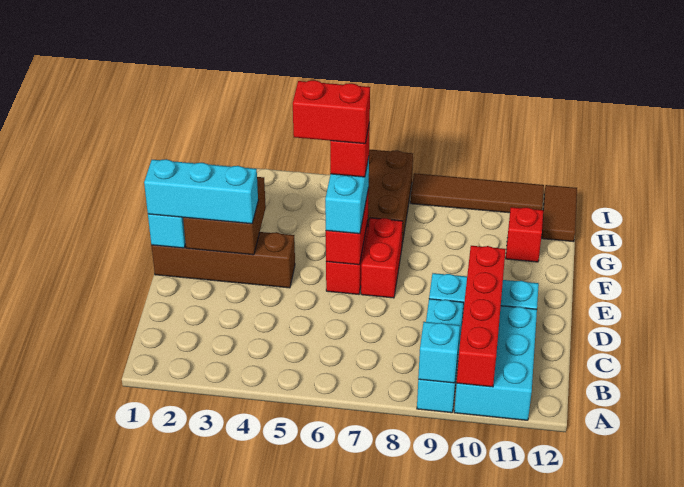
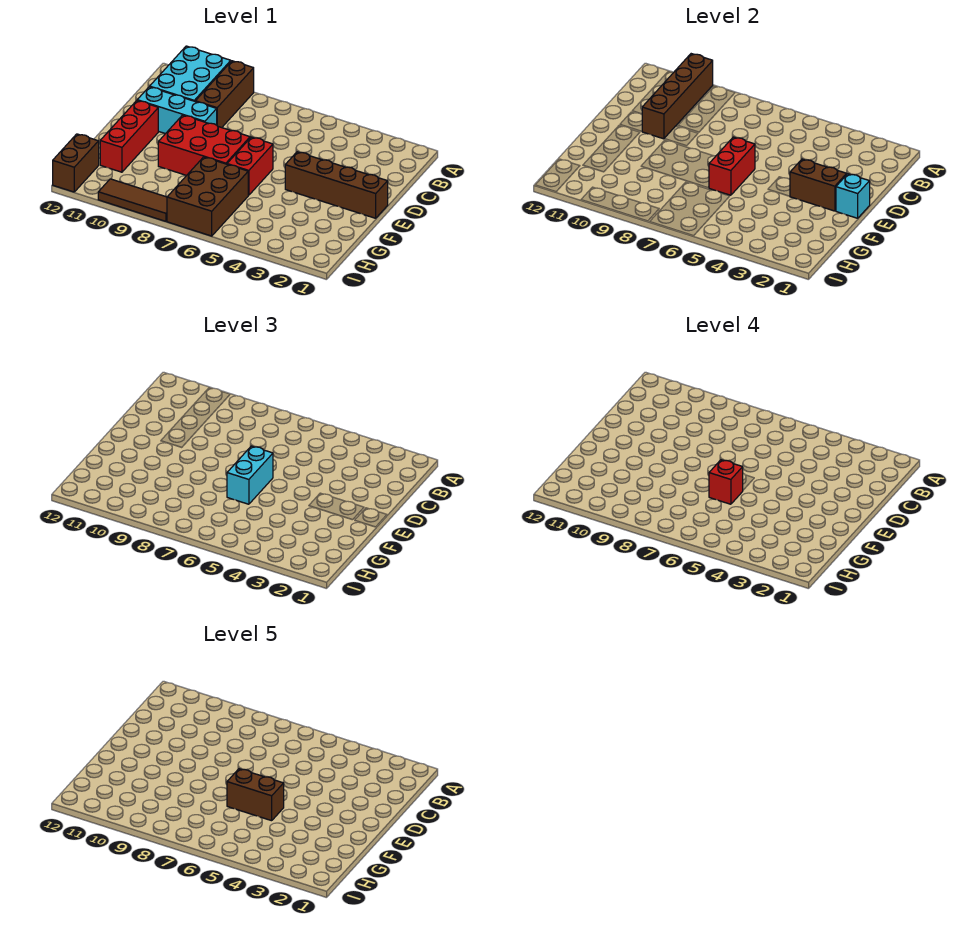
cyan 1x3 brick [417,299,464,413] -> brown 1x3 brick [195,61,254,128]
cyan 1x1 brick [418,322,460,383] -> none
red 1x4 brick [457,246,506,387] -> brown 1x4 brick [642,54,713,139]
cyan 1x3 brick [144,159,258,224] -> none
brown 2x2 brick [183,177,266,255] -> brown 1x2 brick [790,159,847,211]
red 1x2 brick [361,218,403,298] -> red 2x3 brick [158,115,250,175]
red 1x2 brick [293,80,370,144] -> brown 1x2 brick [227,769,284,821]
red 1x1 brick [506,207,543,262] -> red 1x3 brick [100,101,158,172]
brown 1x2 tile [542,185,577,242] -> brown 1x2 brick [53,134,99,192]
brown 1x4 tile [410,173,544,213] -> brown 1x3 tile [98,179,167,221]

